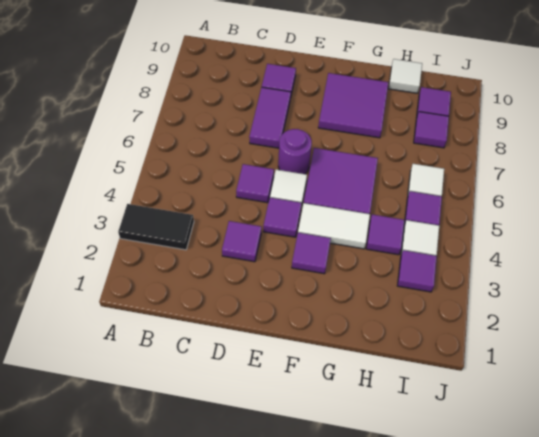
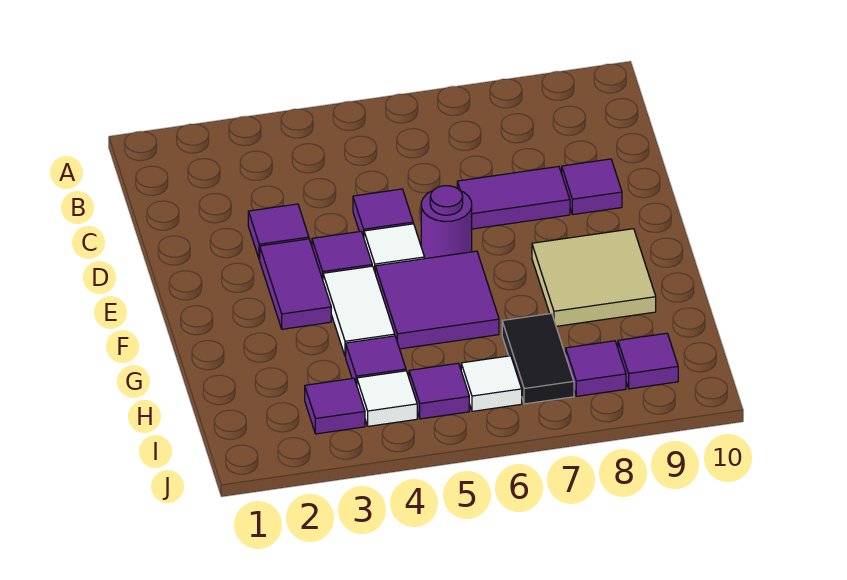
black 1x2 tile [118,204,194,250] -> black 1x2 tile moved to [502,313,574,404]
purple 1x1 tile [292,233,331,274] -> purple 1x2 tile [260,239,331,329]
purple 2x2 tile [318,73,388,138] -> tan 2x2 tile [532,229,656,326]
white 1x1 tile [388,59,422,93] -> none

